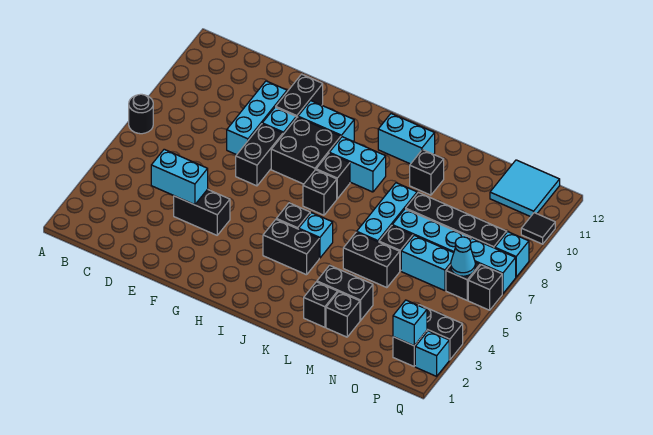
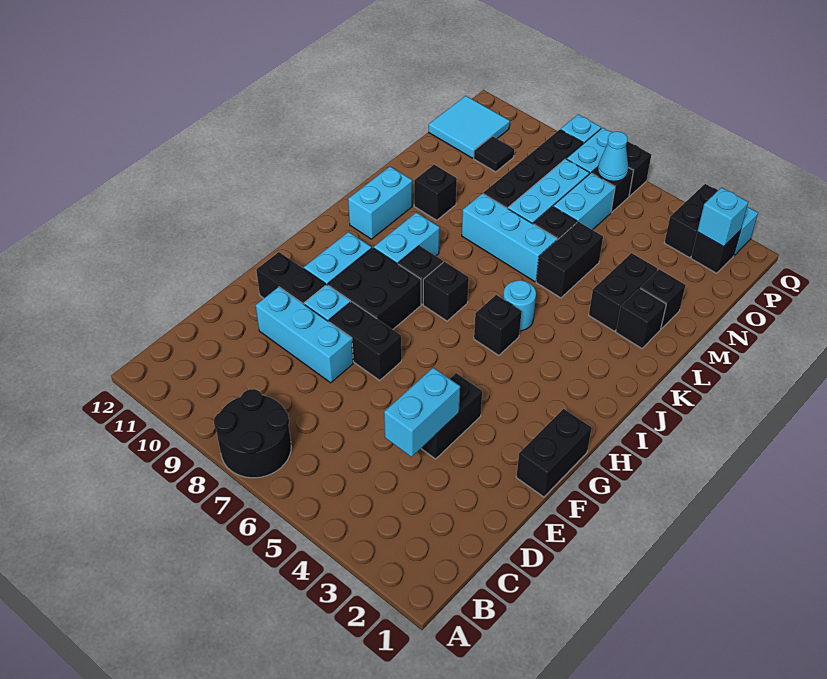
black 1x1 round brick [129,94,153,134] -> black 2x2 round brick [214,389,291,478]
black 1x2 brick [263,220,319,275] -> black 1x2 brick moved to [516,409,592,497]
cyan 1x1 brick [299,213,333,258] -> cyan 1x1 round brick [503,280,536,331]
black 1x1 tile [521,213,555,244] -> black 1x1 tile moved to [474,136,514,172]

